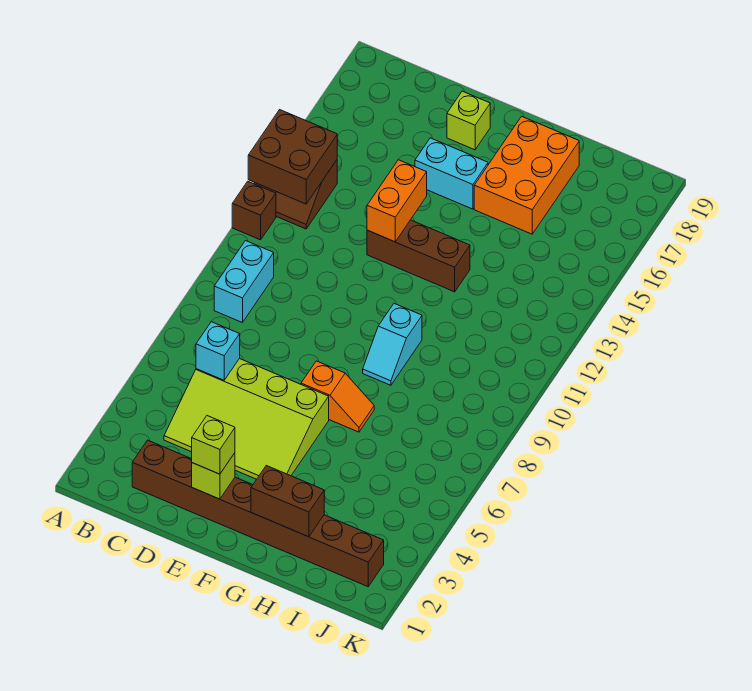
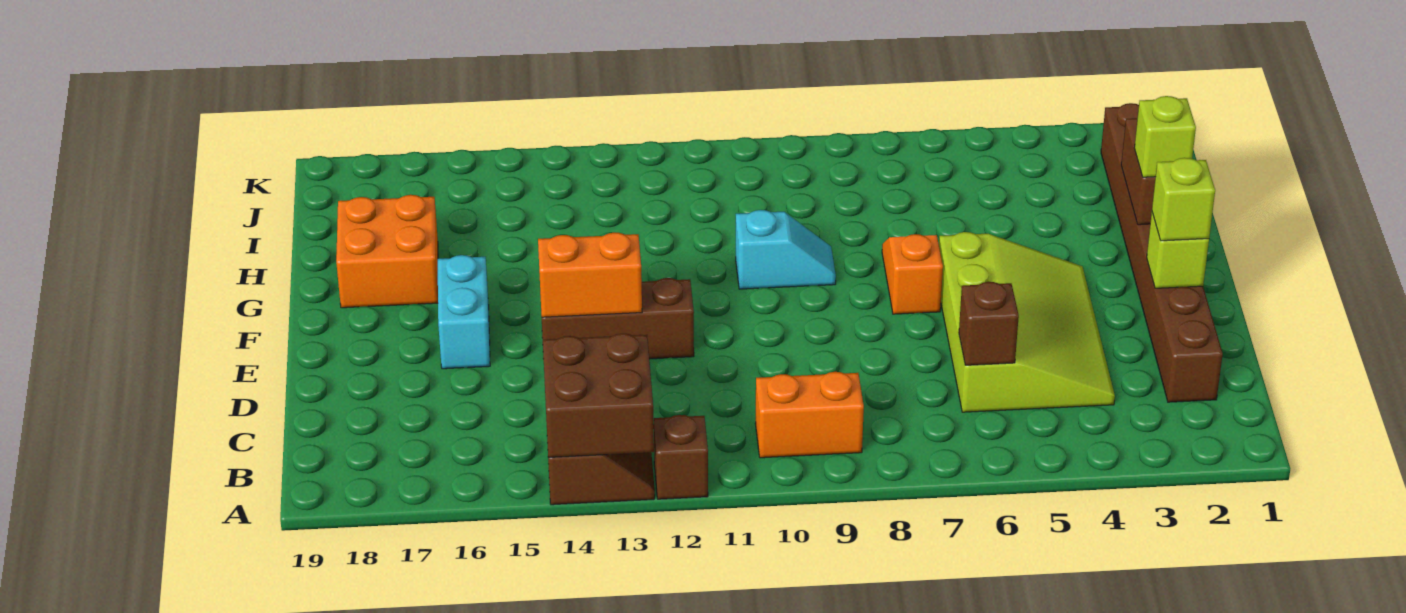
cyan 1x2 brick [214,241,274,323] -> orange 1x2 brick [755,372,864,458]
cyan 1x1 brick [196,322,240,380] -> brown 1x1 brick [959,282,1019,365]
brown 1x3 brick [367,220,470,292] -> brown 1x3 brick turned to [542,278,694,359]
lime 1x1 brick [447,91,490,150] -> lime 1x1 brick moved to [1134,96,1196,177]
orange 2x3 brick [474,116,579,234] -> orange 2x2 brick [336,195,438,308]

